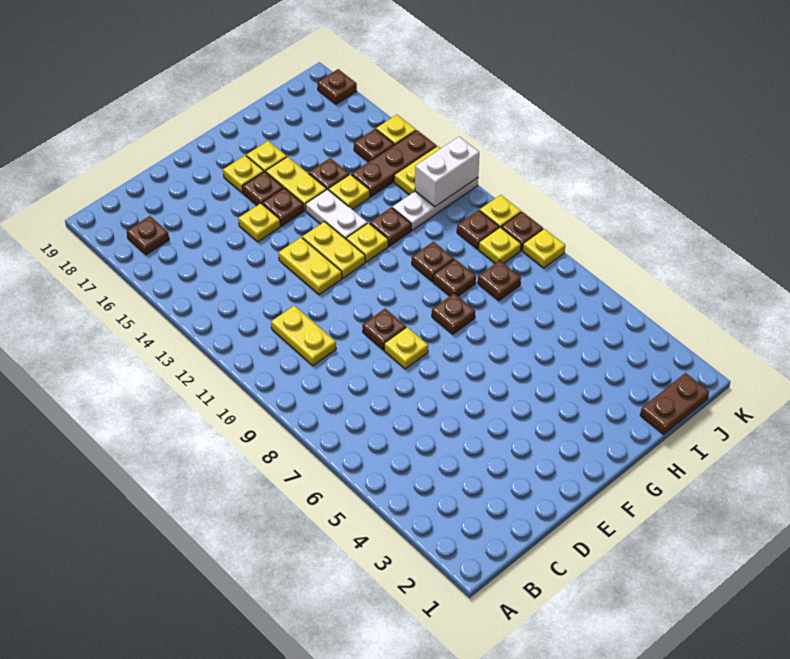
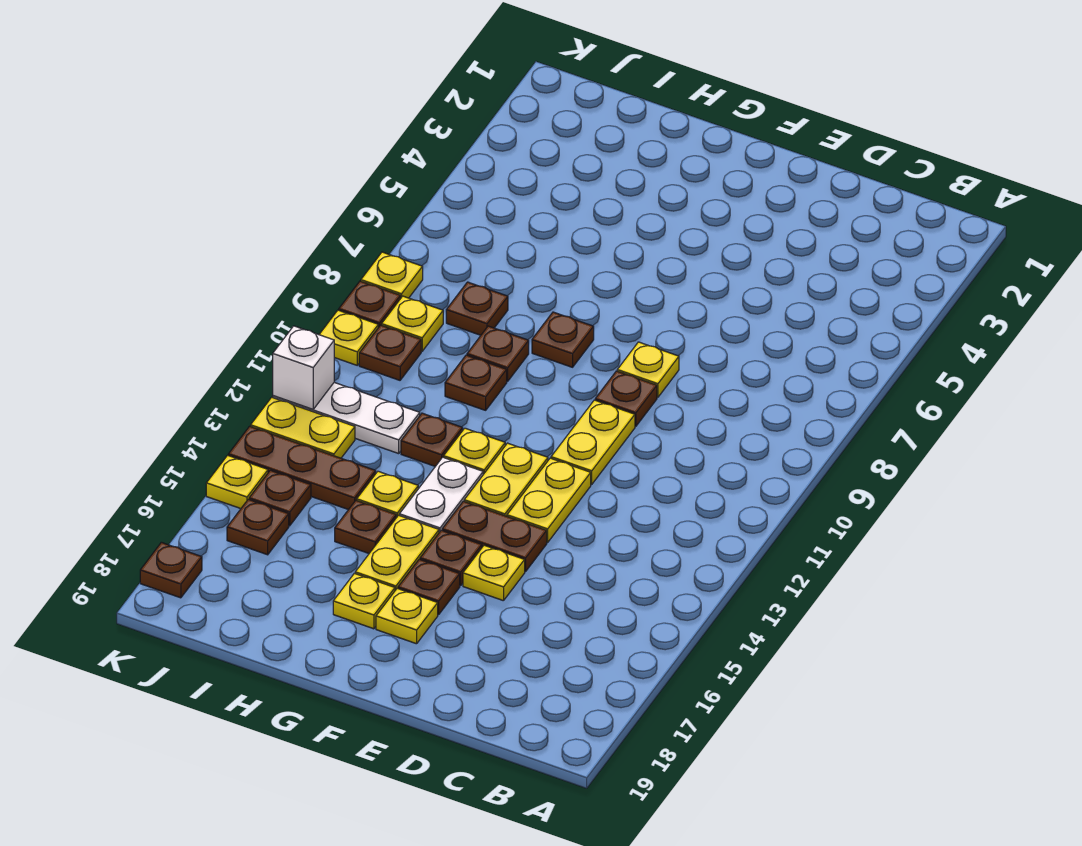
brown 1x1 plate [127,216,169,255] -> brown 1x1 plate moved to [227,499,289,555]
yellow 1x2 plate [271,305,336,366] -> yellow 1x2 plate moved to [551,400,635,484]
brown 1x2 plate [640,373,709,434] -> brown 1x2 plate moved to [442,501,547,572]
white 1x2 brick [415,137,479,207] -> white 1x1 brick [273,326,334,409]

